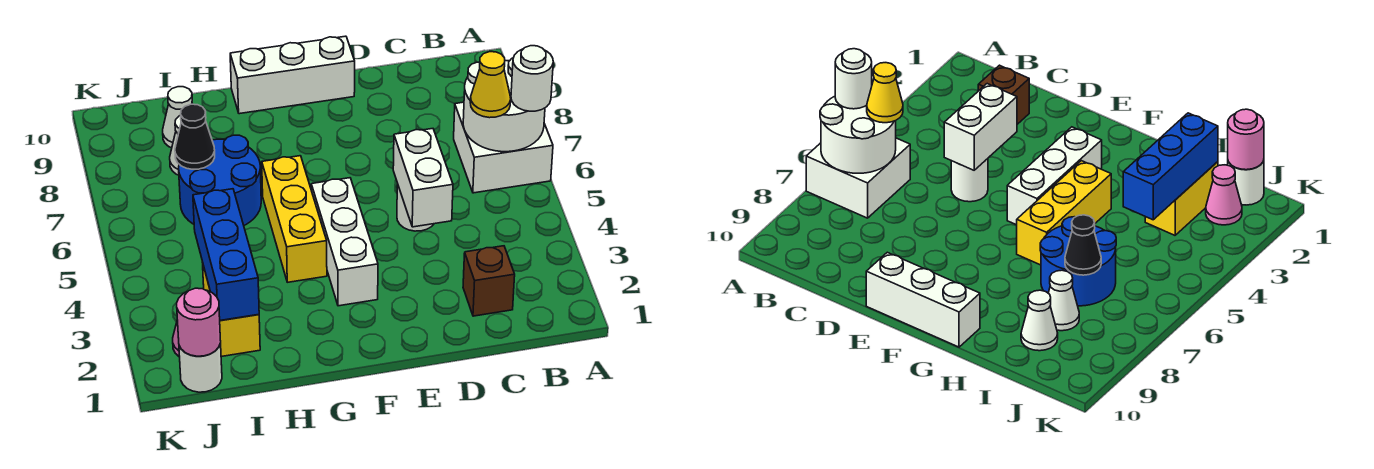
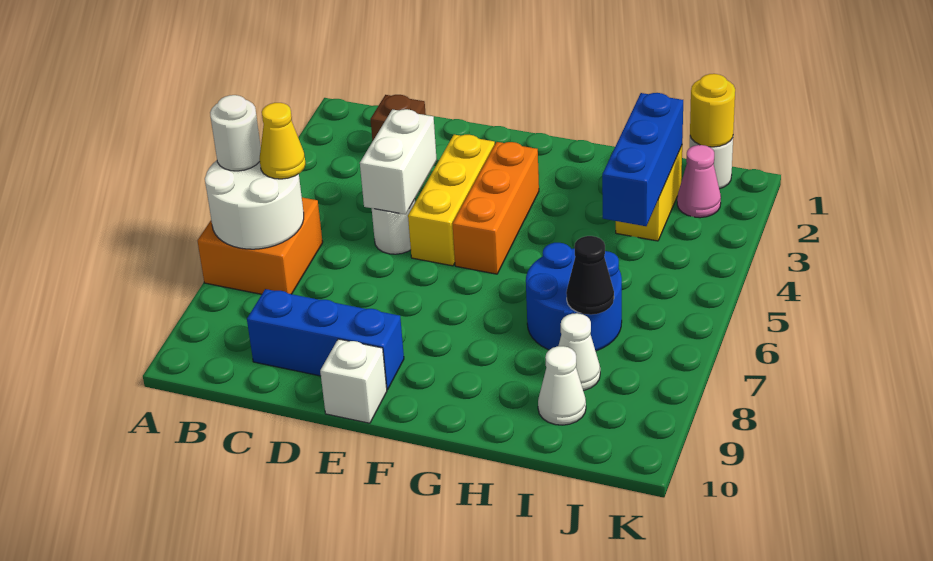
white 2x2 brick [454,102,553,193] -> orange 2x2 brick [198,198,323,294]
none -> blue 1x3 brick [247,289,404,390]
white 1x3 brick [230,36,355,114] -> white 1x1 brick [320,339,387,423]
white 1x3 brick [311,178,378,306] -> orange 1x3 brick [453,142,539,274]
yellow 1x3 brick [262,156,327,282] -> yellow 1x3 brick moved to [408,134,495,266]
pink 1x1 round brick [177,288,221,356] -> yellow 1x1 round brick [690,74,735,147]

